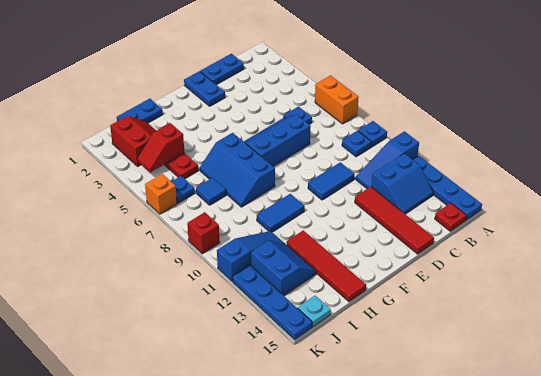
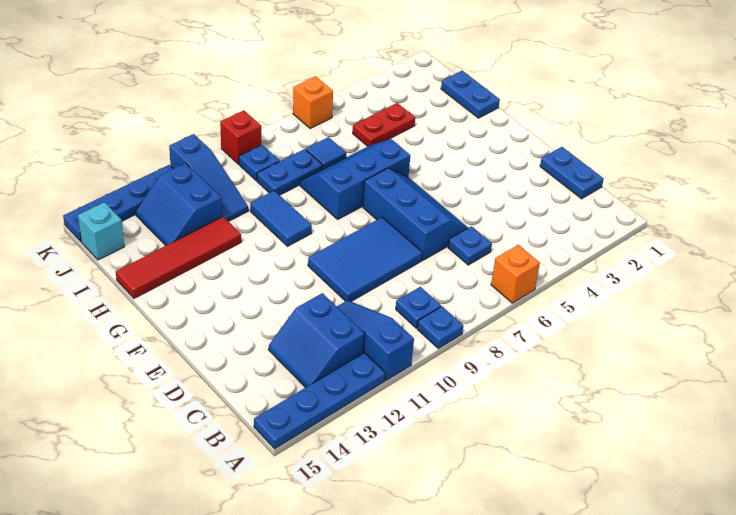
orange 1x2 brick [315,75,359,124] -> orange 1x1 brick [491,245,540,303]
red 1x1 plate [435,203,466,231] -> none
blue 1x2 tile [308,162,355,200] -> blue 2x3 tile [308,217,423,302]
red 1x4 tile [355,187,434,254] -> none
blue 1x2 plate [184,71,225,106] -> blue 1x2 plate moved to [257,149,323,195]
red 2x2 slope [110,116,156,166] -> none
red 1x2 slope [137,123,184,173] -> none
blue 2x2 slope [251,241,316,296] -> blue 2x2 slope turned to [136,163,222,246]
blue 1x1 plate [171,176,195,203] -> blue 1x1 plate moved to [239,145,280,181]
cyan 1x1 plate [298,296,331,327] -> cyan 1x1 brick [78,202,124,260]

